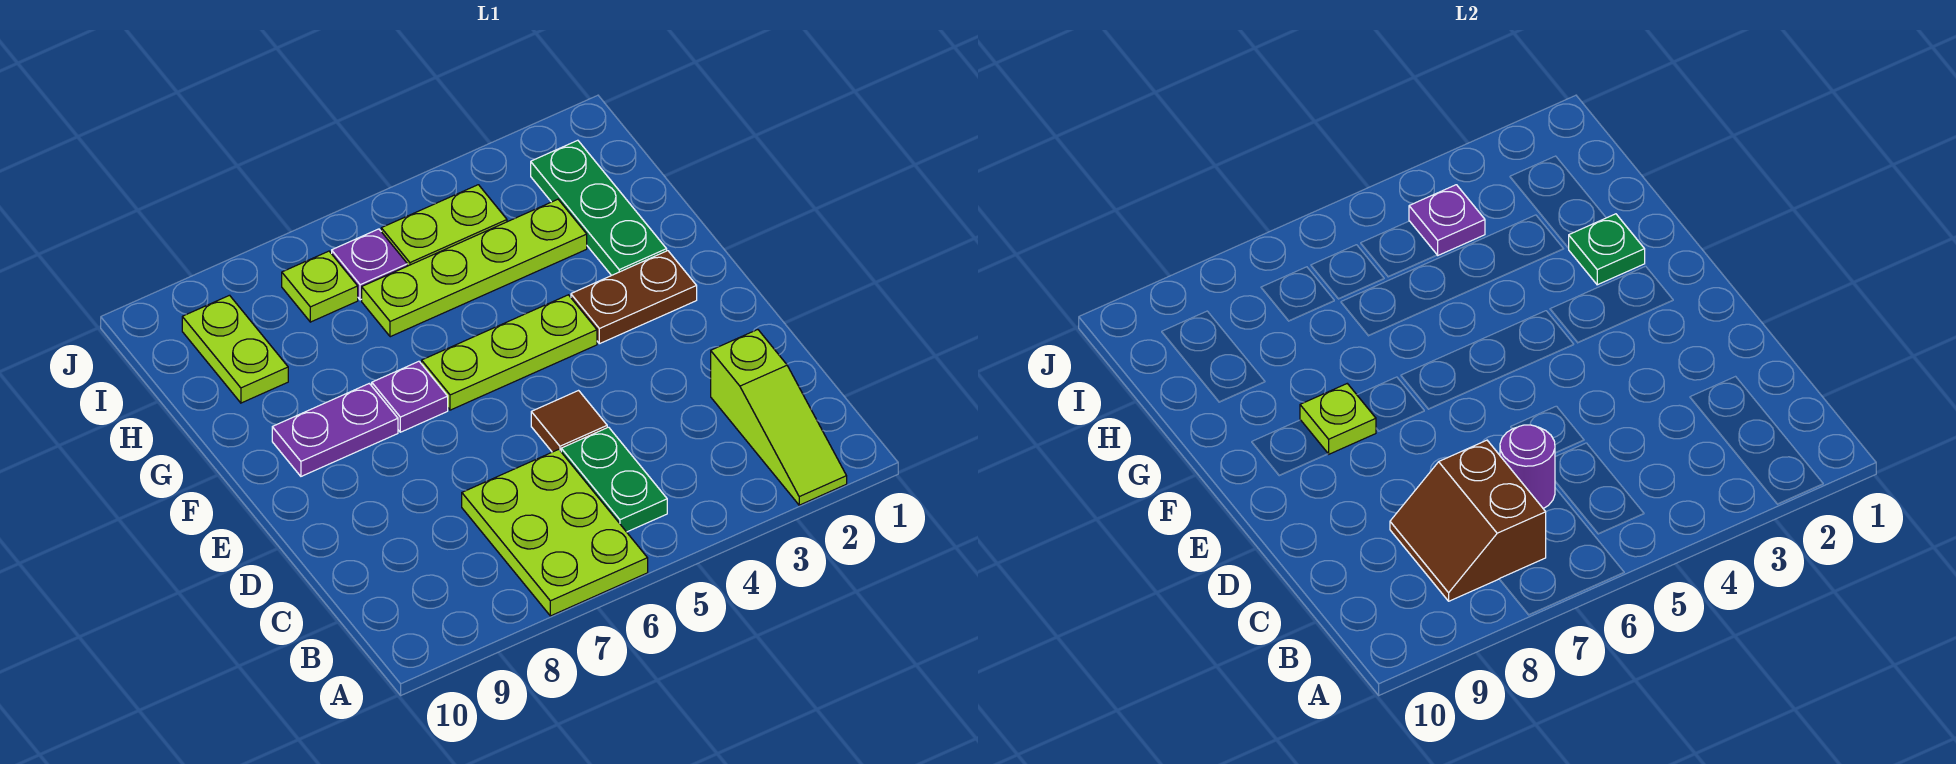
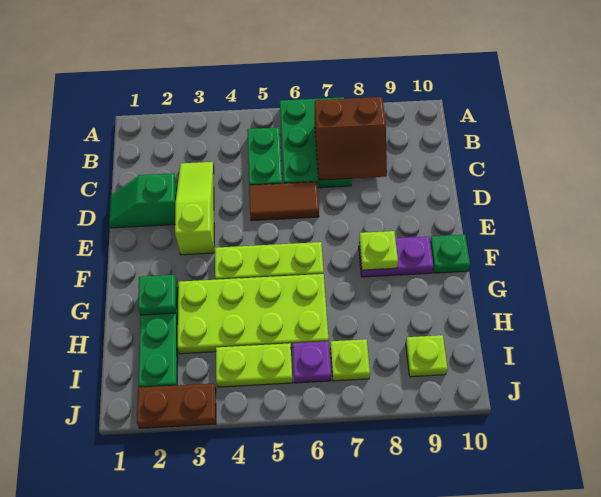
lime 1x3 slope [711,330,847,505] -> lime 1x3 slope moved to [175,162,214,255]
lime 2x3 plate [462,449,648,616] -> green 2x3 plate [280,97,352,188]
brown 2x2 slope [1390,440,1546,601] -> brown 2x2 slope turned to [315,97,387,180]
purple 1x1 round brick [1500,425,1555,509] -> none
none -> green 1x2 slope [109,173,177,228]
brown 1x1 tile [531,391,607,452] -> brown 1x2 tile [249,182,319,221]
brown 1x2 plate [571,251,697,344] -> brown 1x2 plate moved to [137,384,216,428]
purple 1x1 plate [372,361,448,432] -> none
none -> green 1x1 plate [430,235,470,273]
lime 1x4 plate [362,199,587,337] -> lime 2x4 plate [178,274,329,354]
lime 1x2 plate [182,295,288,403] -> lime 1x1 plate [406,335,448,377]
purple 1x1 plate [1409,185,1485,255] -> none

